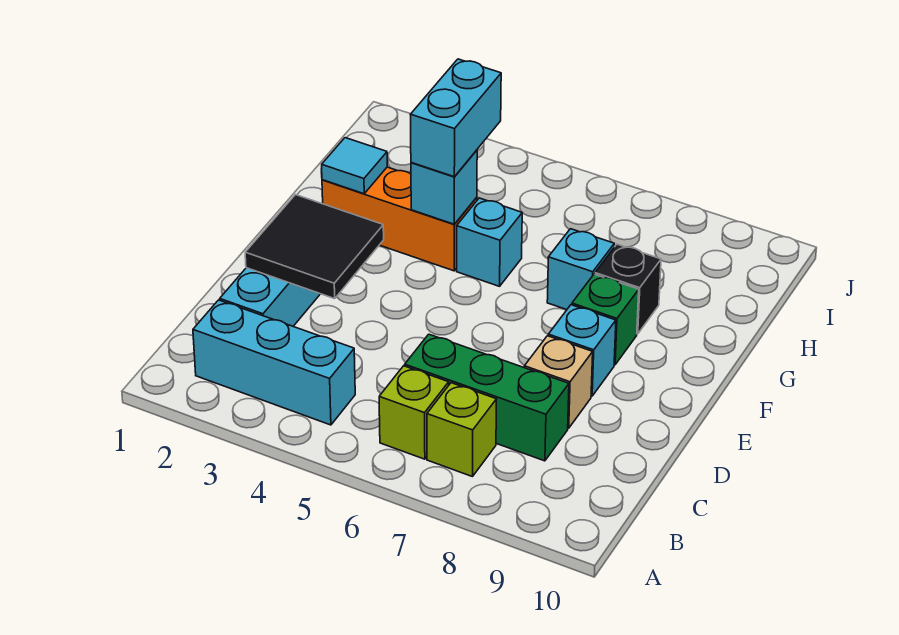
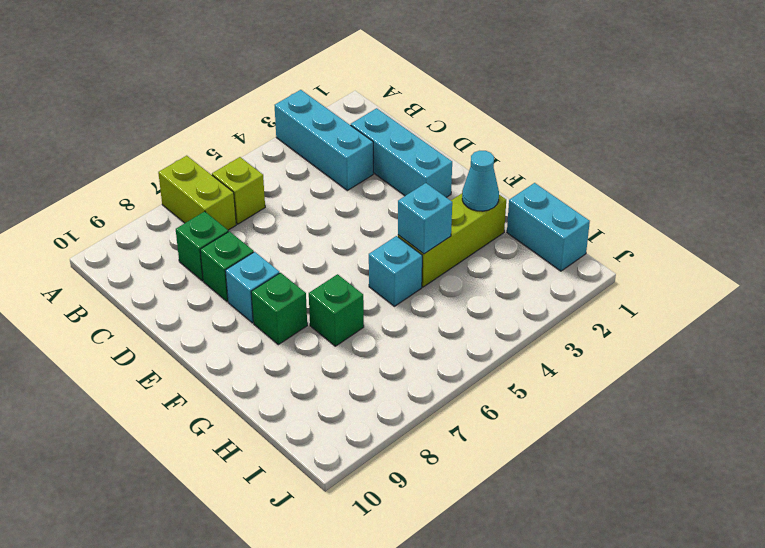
cyan 1x3 brick [193,300,355,425] -> cyan 1x3 brick turned to [275,90,373,191]
lime 1x1 brick [427,383,497,477] -> lime 1x2 brick [158,156,236,230]
green 1x3 brick [405,334,569,461] -> green 1x1 brick [176,211,228,281]
black 2x2 tile [245,195,384,299] -> none
tan 1x1 brick [524,336,593,428] -> green 1x1 brick [200,231,254,302]
orange 1x3 brick [322,167,477,271] -> lime 1x3 brick [398,194,506,287]
cyan 1x1 tile [321,138,387,194] -> cyan 1x1 cone [462,151,499,211]
cyan 1x2 brick [410,59,501,177] -> cyan 1x2 brick moved to [507,183,590,271]
cyan 1x1 brick [547,229,614,310] -> green 1x1 brick [309,274,364,346]
black 1x1 brick [595,244,661,334] -> none

